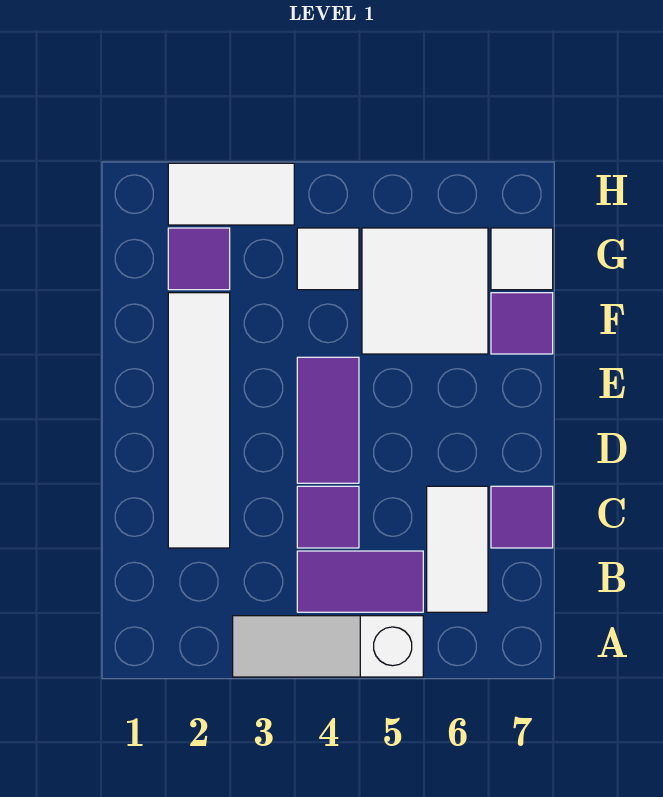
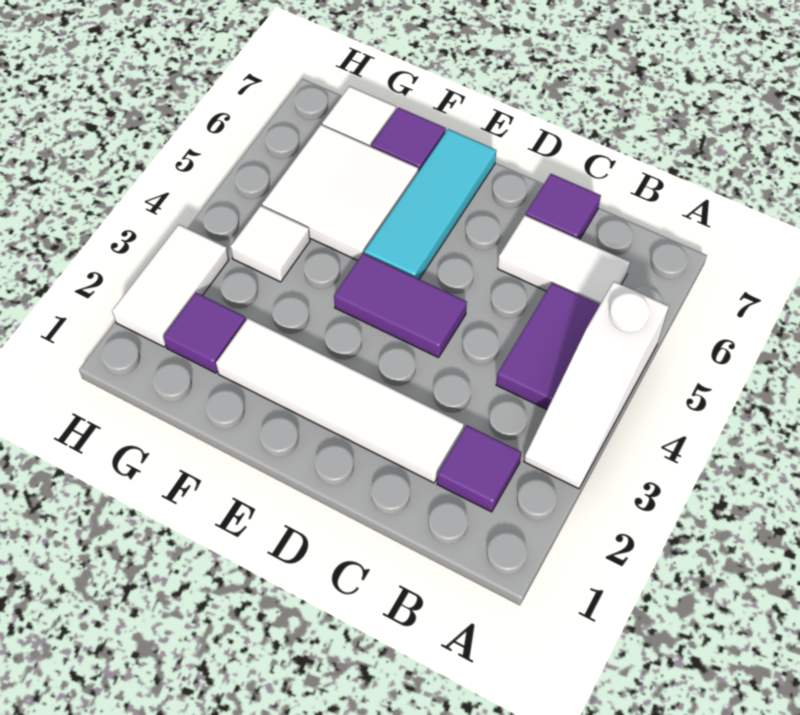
purple 1x1 tile [297,486,359,548] -> purple 1x1 tile moved to [437,425,521,512]
none -> cyan 1x3 tile [364,129,496,279]

